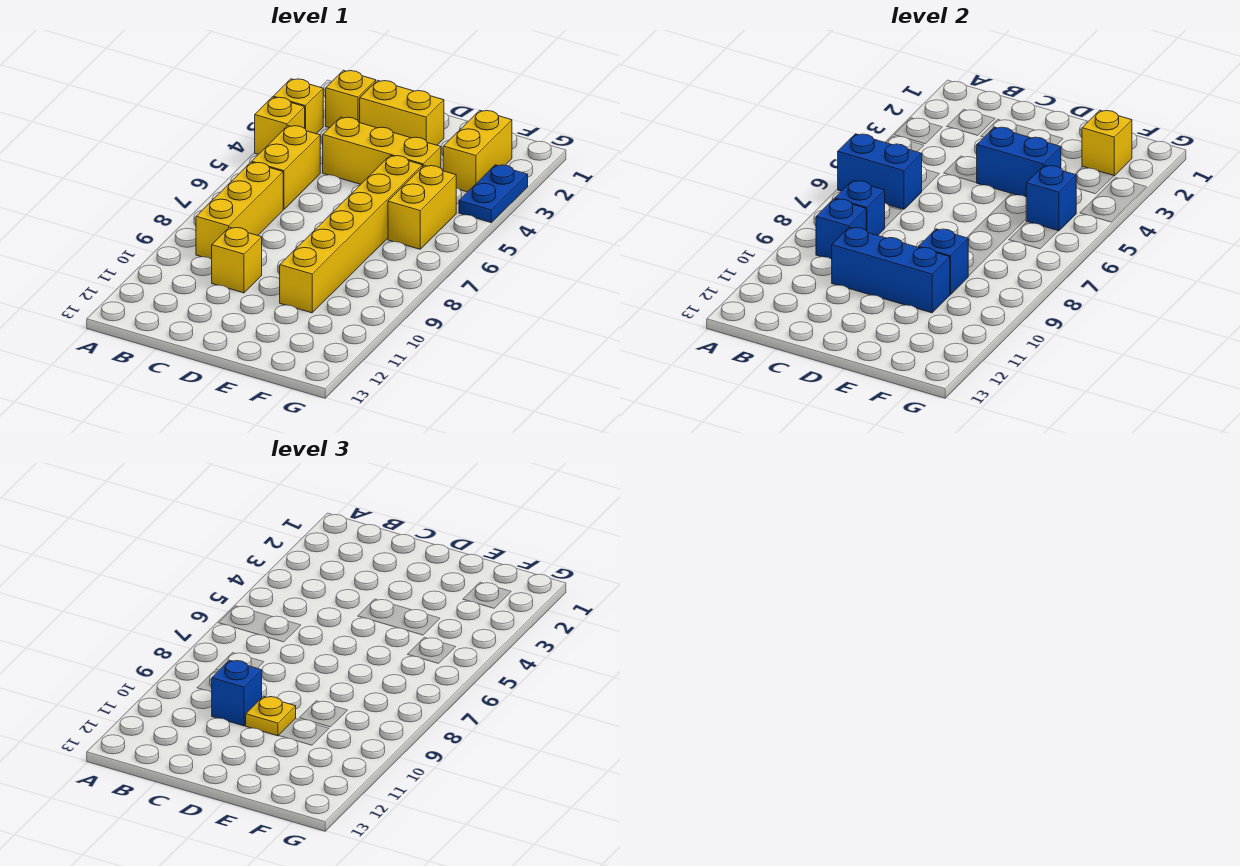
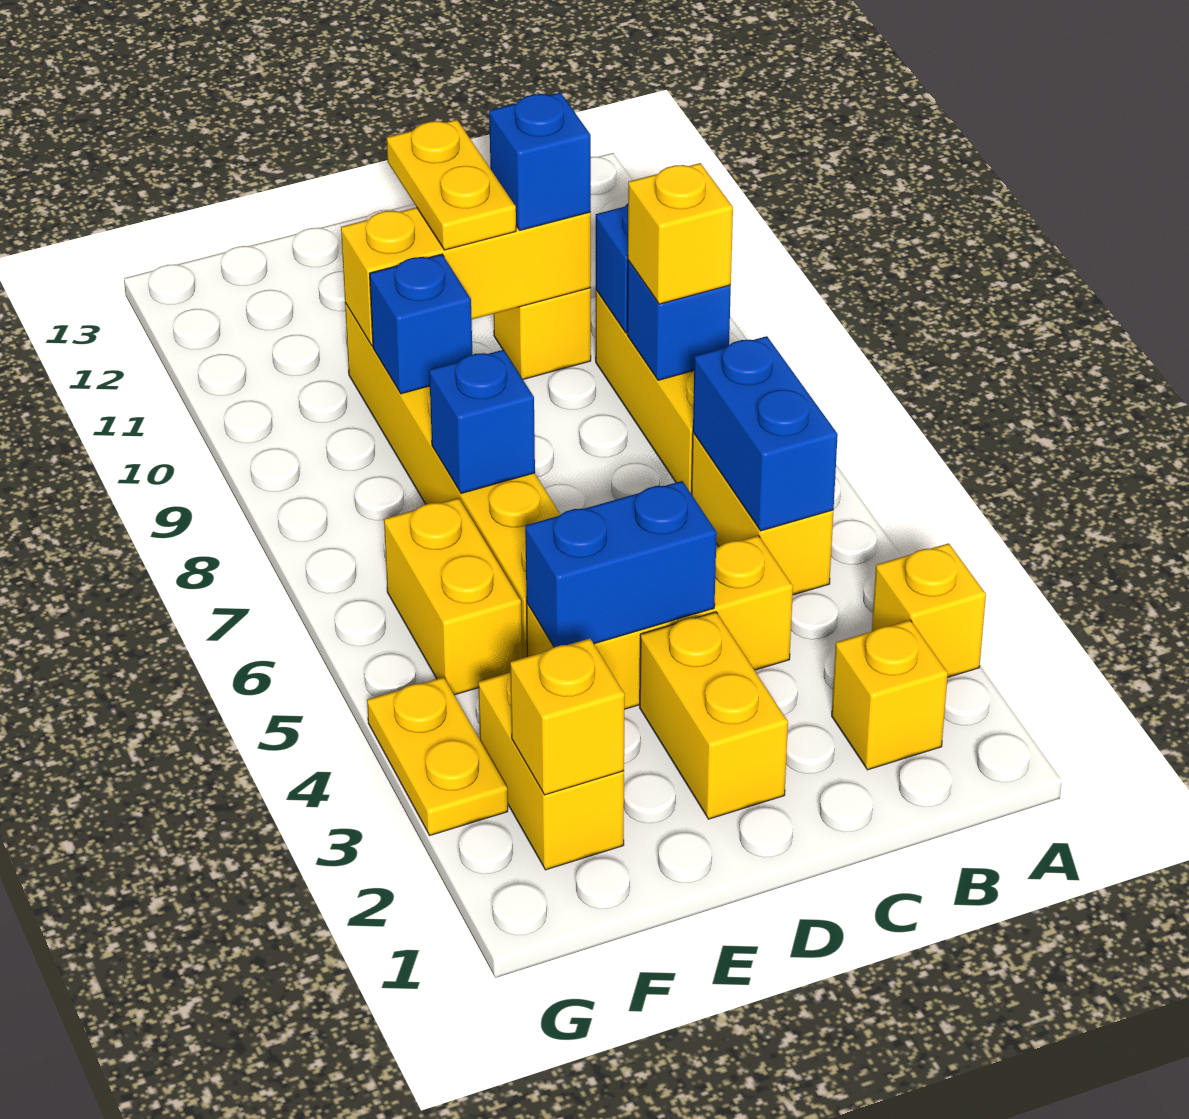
yellow 1x1 brick [255,97,305,154] -> yellow 1x1 brick moved to [628,163,733,304]
blue 1x2 brick [838,134,922,209] -> blue 1x2 brick turned to [693,336,838,531]
yellow 1x2 brick [360,80,444,145] -> yellow 1x2 brick turned to [640,612,788,819]
blue 1x3 brick [832,227,950,313] -> yellow 1x3 brick [341,207,591,346]
yellow 1x1 plate [246,696,296,736] -> yellow 1x2 plate [387,120,516,250]
blue 1x1 brick [1026,165,1076,231] -> blue 1x1 brick moved to [429,350,535,493]
blue 1x2 plate [459,165,528,222] -> yellow 1x2 plate [367,677,508,835]

